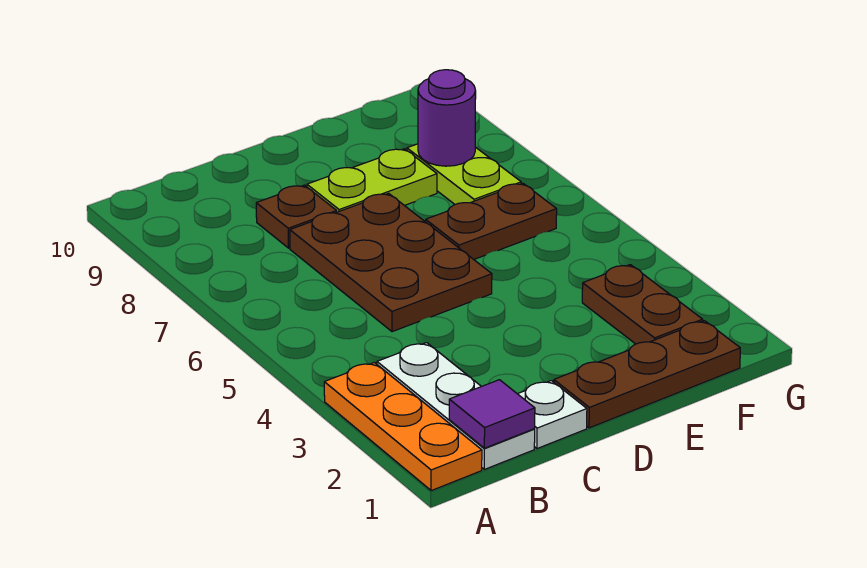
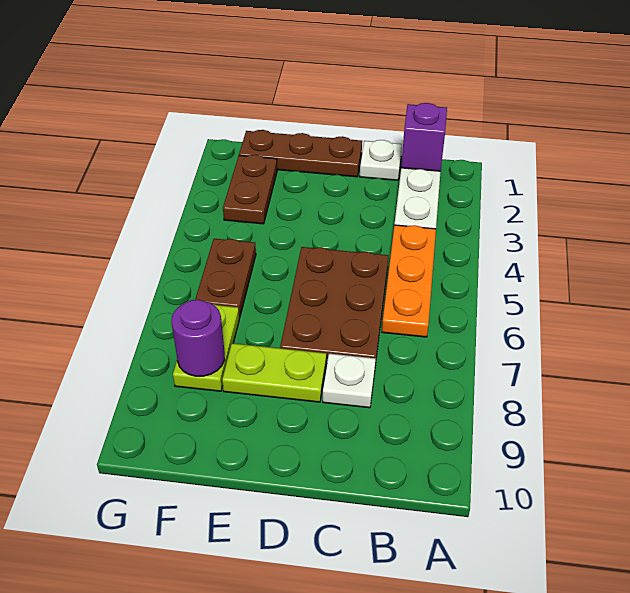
orange 1x3 plate [324,363,482,491] -> orange 1x3 plate moved to [382,225,436,337]
purple 1x1 tile [449,380,535,448] -> purple 1x1 brick [401,103,447,171]
brown 1x1 plate [256,185,337,248] -> white 1x1 plate [323,354,376,408]
brown 1x2 plate [426,183,557,259] -> brown 1x2 plate turned to [195,239,256,318]

